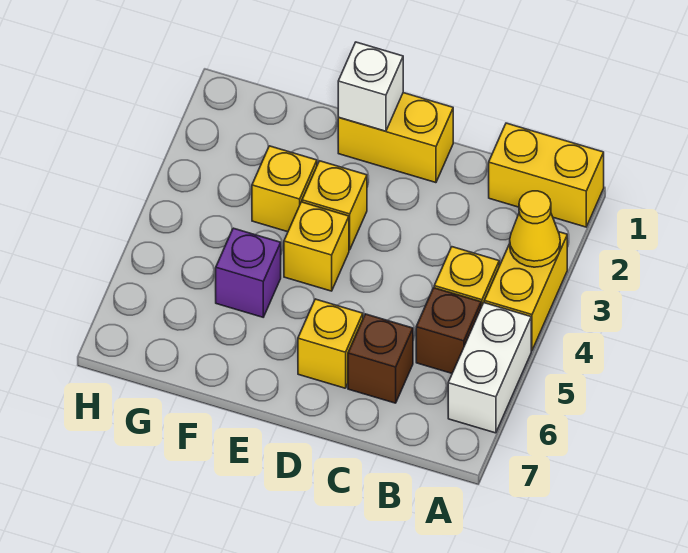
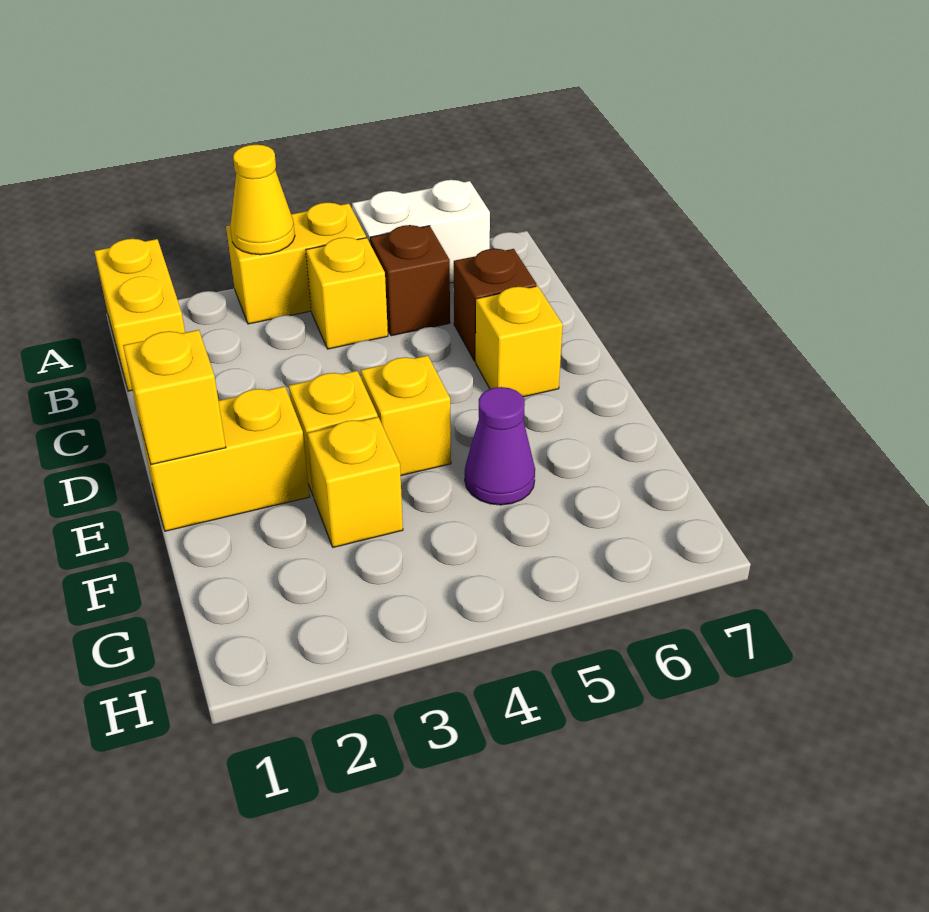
yellow 1x2 brick [338,93,453,183] -> yellow 1x2 brick turned to [139,386,310,531]
white 1x1 brick [338,42,403,131] -> yellow 1x1 brick [123,330,226,465]
purple 1x1 brick [216,228,281,317] -> purple 1x1 cone [465,387,535,505]

